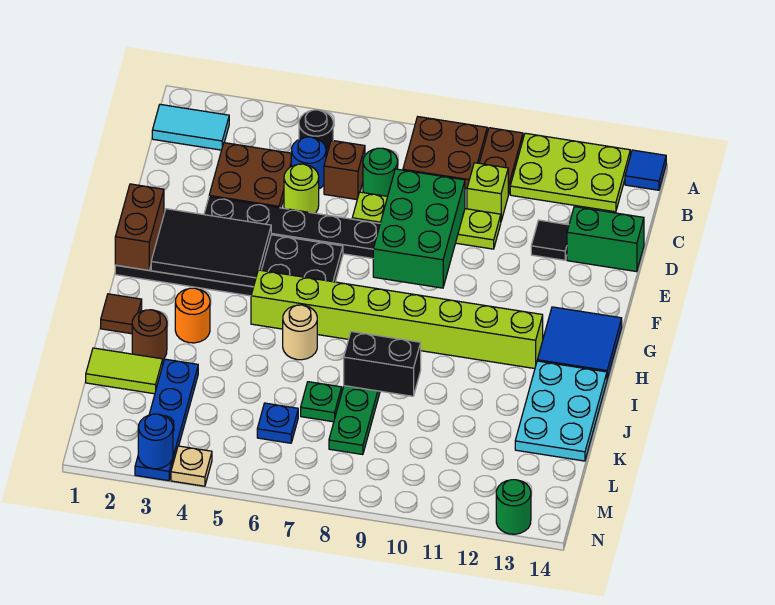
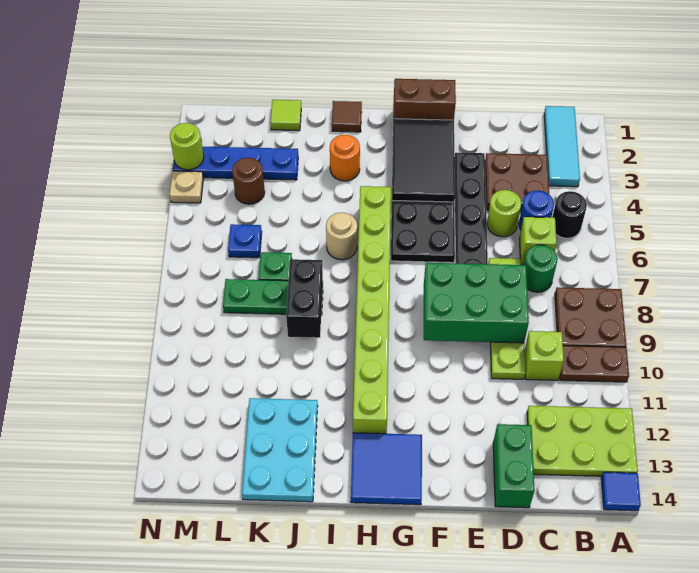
lime 2x3 plate [510,133,630,212] -> lime 2x3 plate turned to [527,406,638,476]
cyan 1x2 tile [152,104,229,150] -> cyan 1x3 tile [544,106,580,187]
brown 1x1 brick [324,140,365,200] -> lime 1x1 brick [519,217,557,264]
black 1x1 tile [531,220,569,260] -> none
cyan 2x3 plate [515,361,607,461] -> cyan 2x3 plate turned to [242,398,318,502]
brown 1x1 round brick [132,310,167,359] -> brown 1x1 round brick moved to [232,158,265,204]
lime 1x2 tile [86,348,163,394] -> lime 1x1 tile [271,100,301,131]
blue 1x1 round brick [138,414,173,469] -> lime 1x1 round brick [170,123,204,170]
green 1x1 round brick [496,480,531,534] -> none

